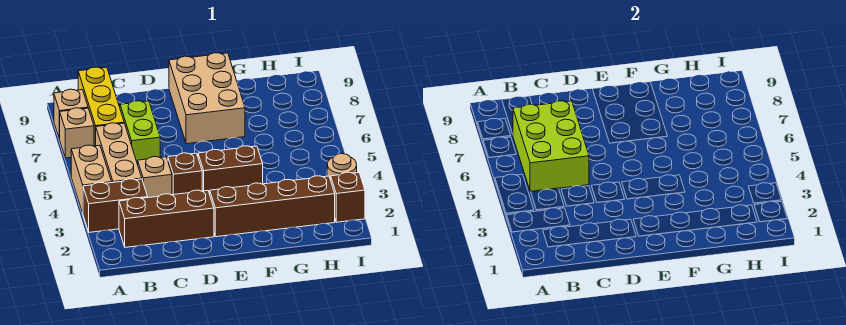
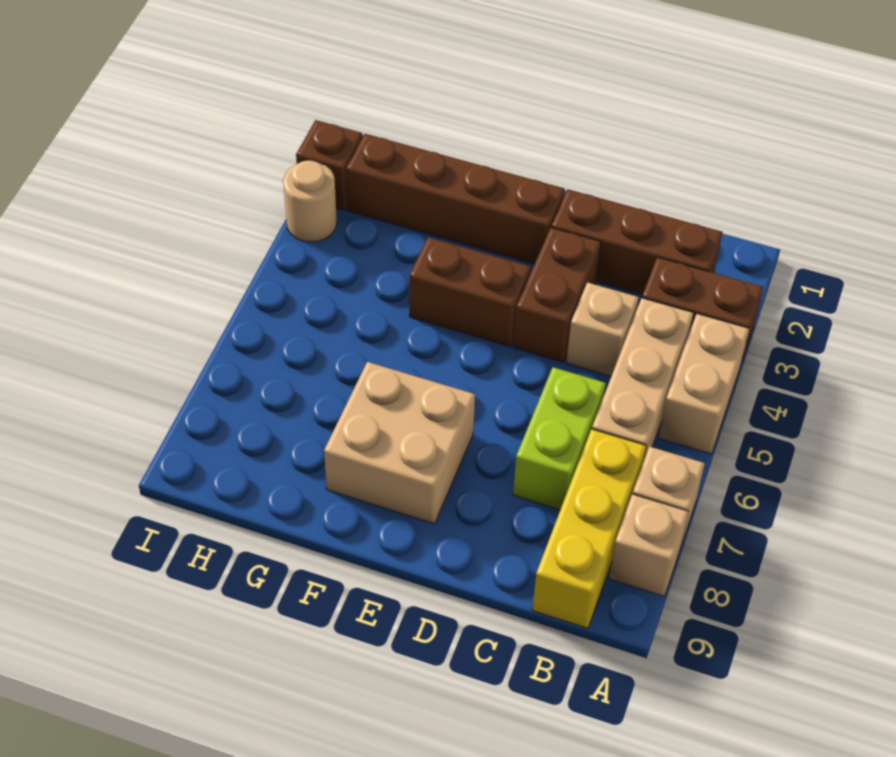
lime 2x3 brick [513,101,589,192] -> none
brown 1x1 brick [168,153,202,195] -> brown 1x2 brick [513,228,601,362]
tan 2x3 brick [169,53,245,144] -> tan 2x2 brick [324,362,475,524]

